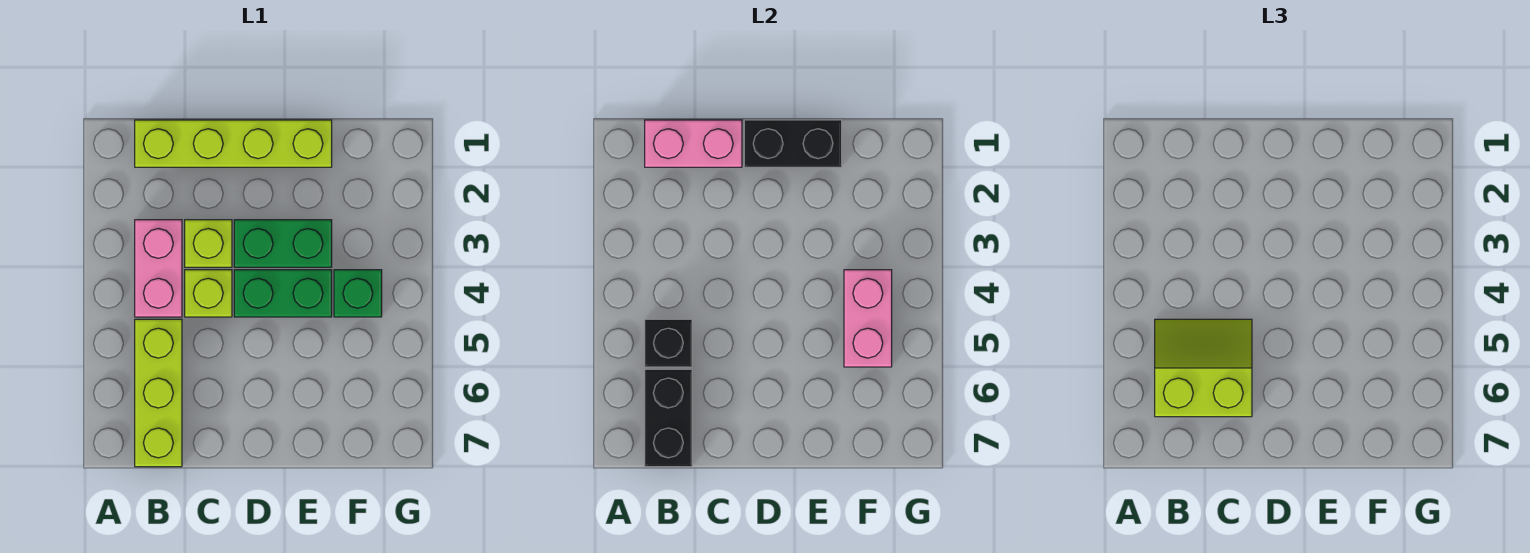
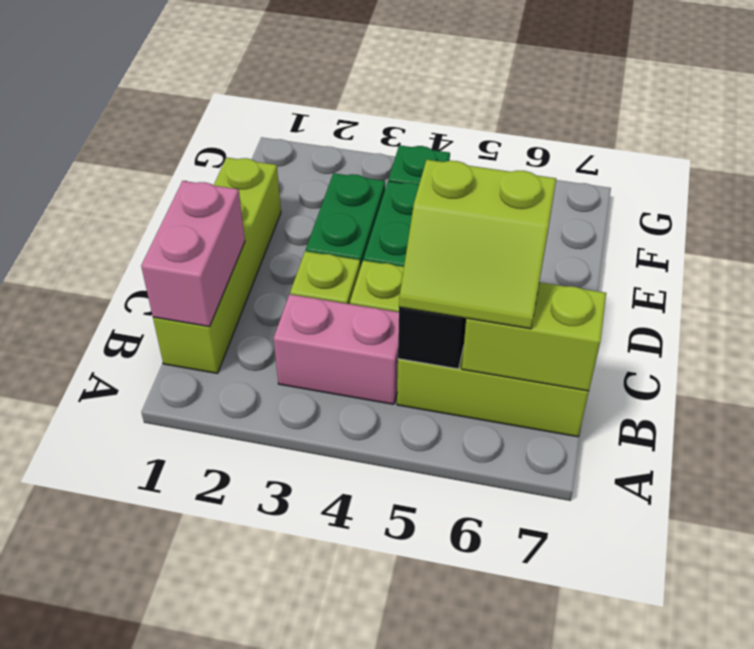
lime 2x2 slope [1155,319,1252,417] -> lime 2x2 slope turned to [399,160,556,329]
black 1x2 brick [645,369,692,467] -> lime 1x2 brick [462,282,606,391]
black 1x2 brick [744,120,842,167] -> none
pink 1x2 brick [844,270,892,367] -> none

